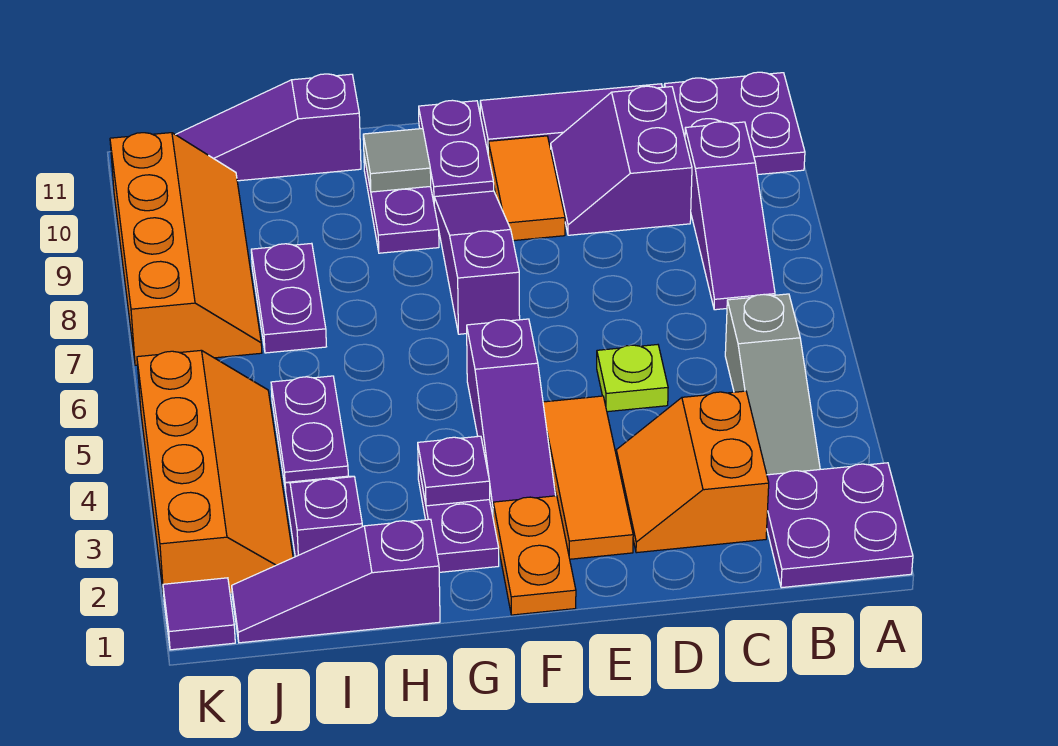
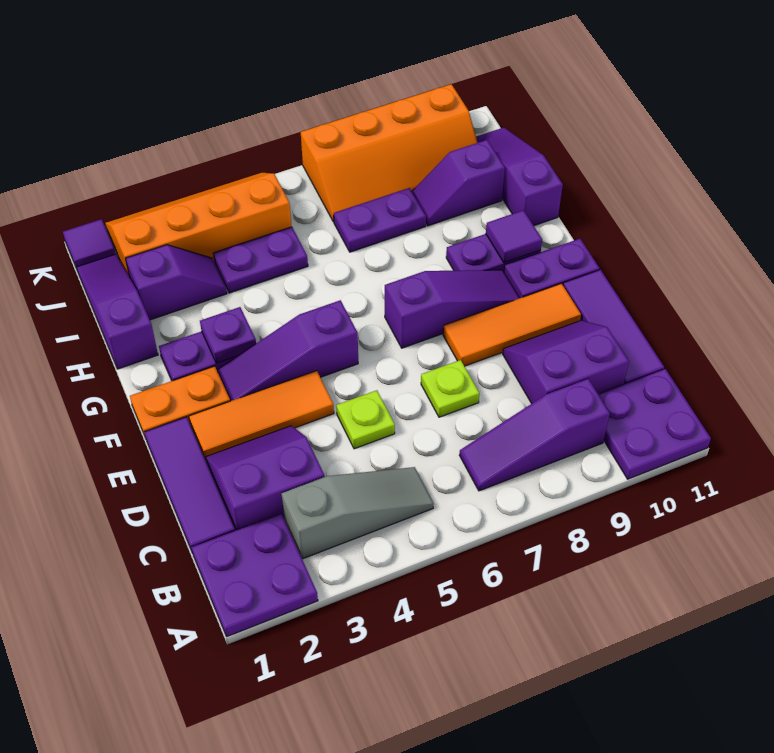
grey 1x3 slope [725,294,820,475] -> grey 1x3 slope turned to [281,467,434,559]
none -> purple 1x3 tile [144,417,235,553]
orange 2x2 slope [616,391,769,553] -> purple 2x2 slope [206,426,324,530]
none -> lime 1x1 plate [421,360,479,417]
orange 1x2 tile [489,136,565,241] -> orange 1x3 tile [443,284,581,366]
grey 1x1 tile [363,129,431,192] -> purple 1x1 tile [486,210,542,263]
none -> purple 1x2 slope [412,140,505,226]
orange 2x4 slope [137,350,293,596] -> orange 2x4 slope turned to [105,173,291,277]

